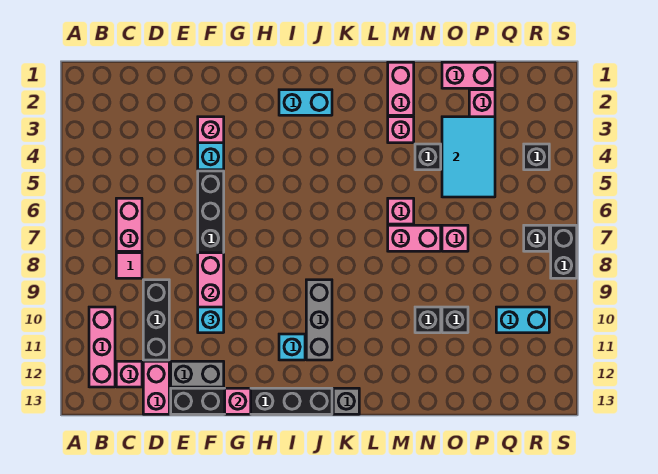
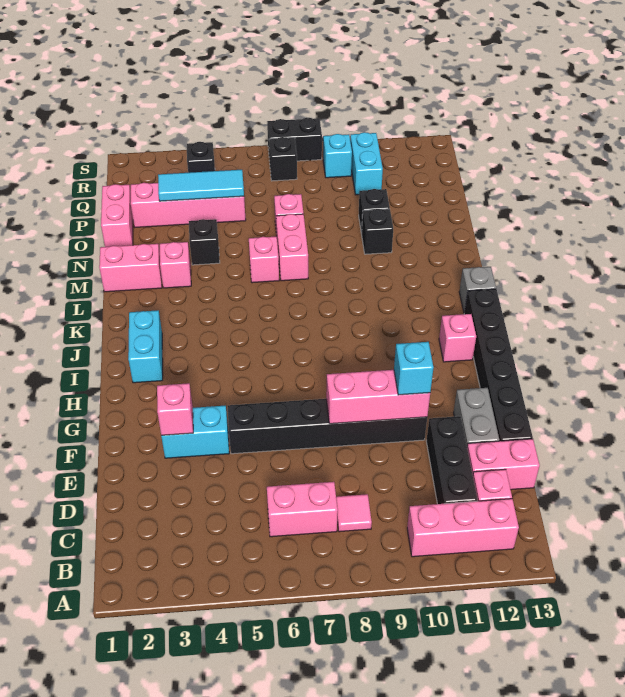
black 1x3 brick [143,280,169,360] -> black 1x3 brick turned to [426,416,477,504]
pink 1x1 brick [225,388,251,414] -> pink 1x1 brick moved to [439,314,476,362]
cyan 1x1 brick [279,334,305,360] -> cyan 1x1 brick moved to [323,134,352,178]
grey 1x3 brick [306,280,332,360] -> none
cyan 2x3 tile [442,117,495,197] -> cyan 1x3 tile [158,170,244,201]

